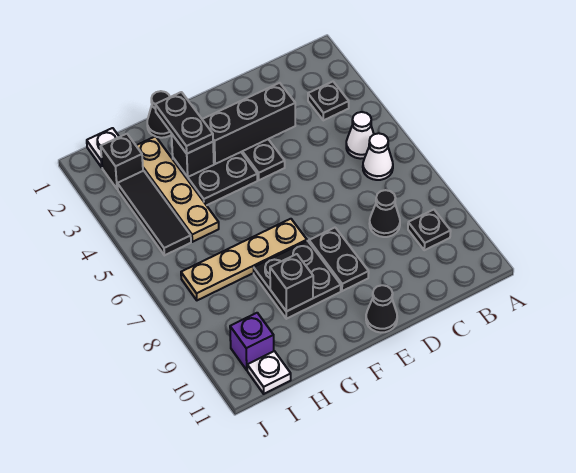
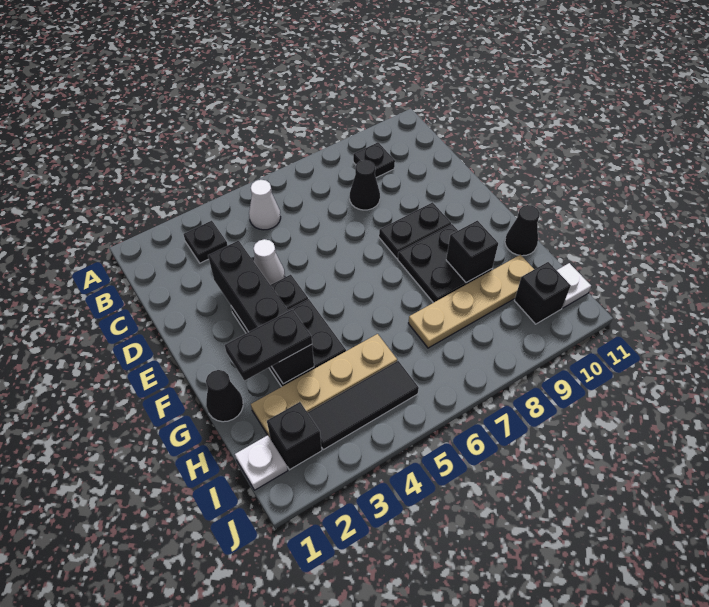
white 1x1 cone [363,133,393,180] -> white 1x1 cone moved to [253,239,285,285]
black 1x1 cone [366,285,397,333] -> black 1x1 cone moved to [505,205,540,256]
tan 1x4 plate [181,219,307,300] -> tan 1x4 plate turned to [408,255,534,348]
purple 1x1 brick [230,313,274,370] -> black 1x1 brick [514,262,571,324]

